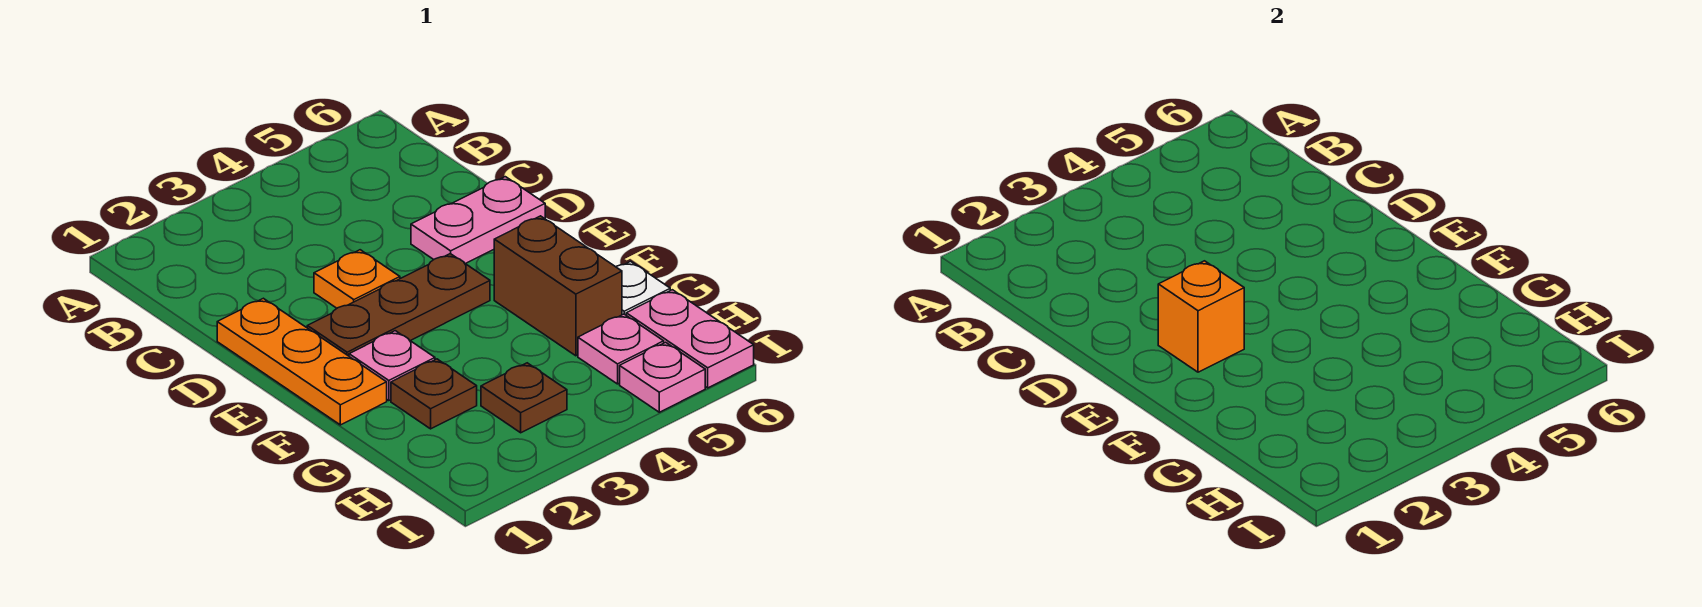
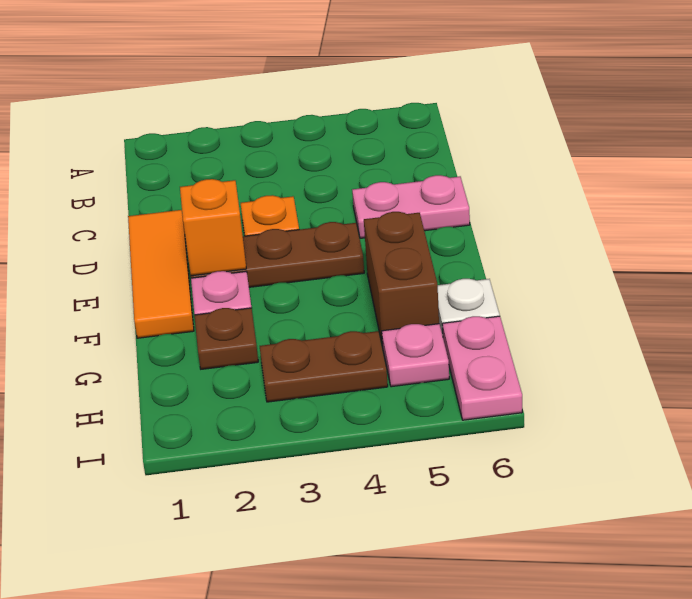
orange 1x3 plate [217,298,387,425] -> orange 1x3 tile [128,210,194,338]
brown 1x1 plate [481,363,567,433] -> brown 1x2 plate [260,331,388,402]
pink 1x1 plate [620,342,705,412] -> none

